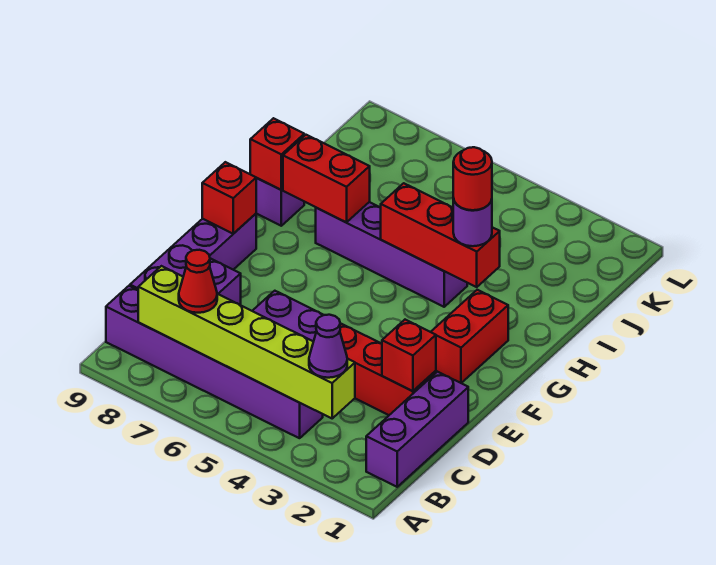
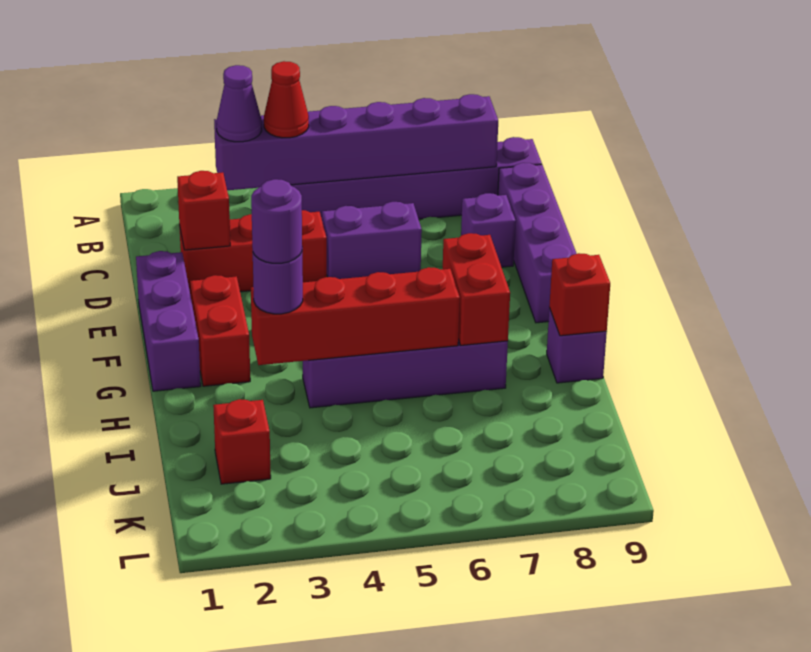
purple 1x3 brick [366,372,468,487] -> purple 1x3 brick moved to [136,251,201,391]
lime 1x6 brick [138,266,355,418] -> purple 1x6 brick [214,94,498,190]
red 1x1 cone [179,250,217,313] -> red 1x1 cone moved to [264,61,309,138]
red 1x1 brick [202,162,256,234] -> red 1x1 brick moved to [213,399,271,484]
red 1x3 brick [381,183,500,287] -> red 1x4 brick [251,267,460,365]
red 1x1 round brick [453,147,492,210] -> purple 1x1 round brick [251,179,302,263]
red 1x2 brick [283,135,370,222] -> red 1x2 brick turned to [443,233,510,345]

